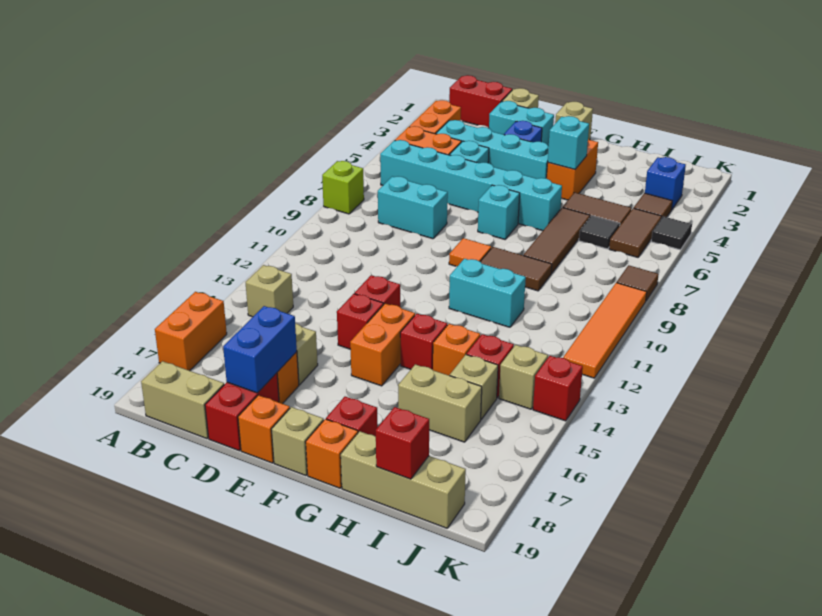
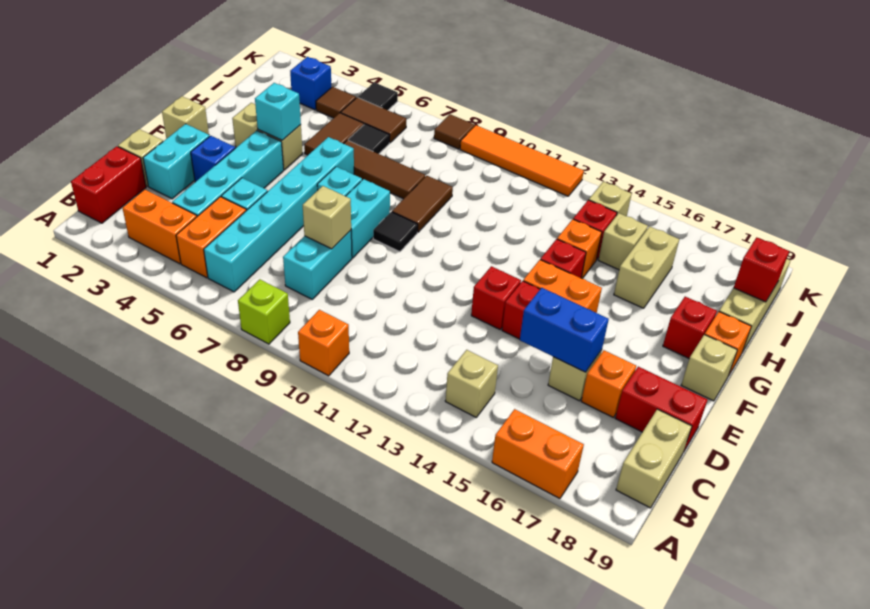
none -> tan 1x1 brick [303,186,351,249]
blue 1x2 brick [223,306,297,393] -> blue 1x2 brick moved to [520,288,609,372]
orange 1x1 brick [238,395,290,463] -> orange 1x1 brick moved to [298,310,349,376]
orange 1x1 tile [449,238,491,266] -> black 1x1 tile [373,212,418,252]
orange 1x2 brick [547,139,598,200] -> tan 1x2 brick [232,103,303,170]
cyan 1x2 brick [449,259,526,327] -> cyan 1x2 brick moved to [346,179,390,258]
red 1x1 brick [533,356,583,421] -> none

